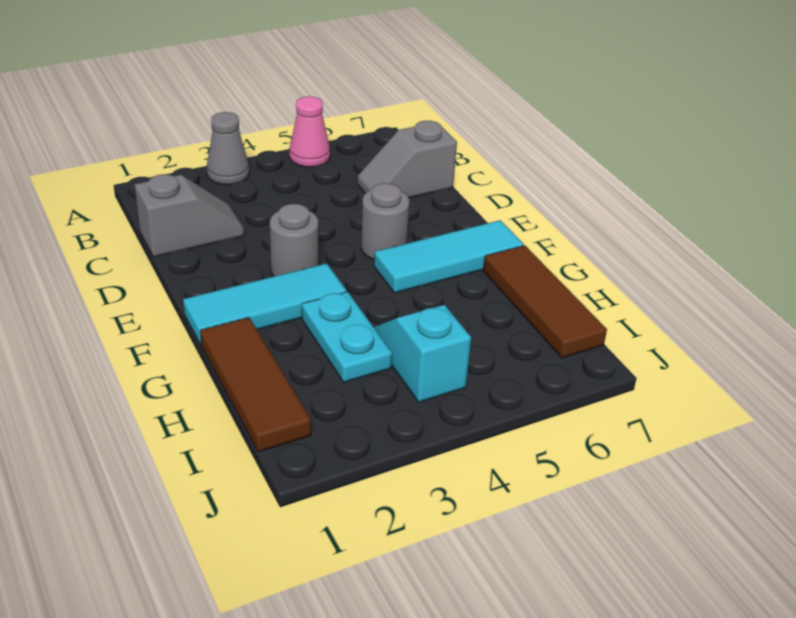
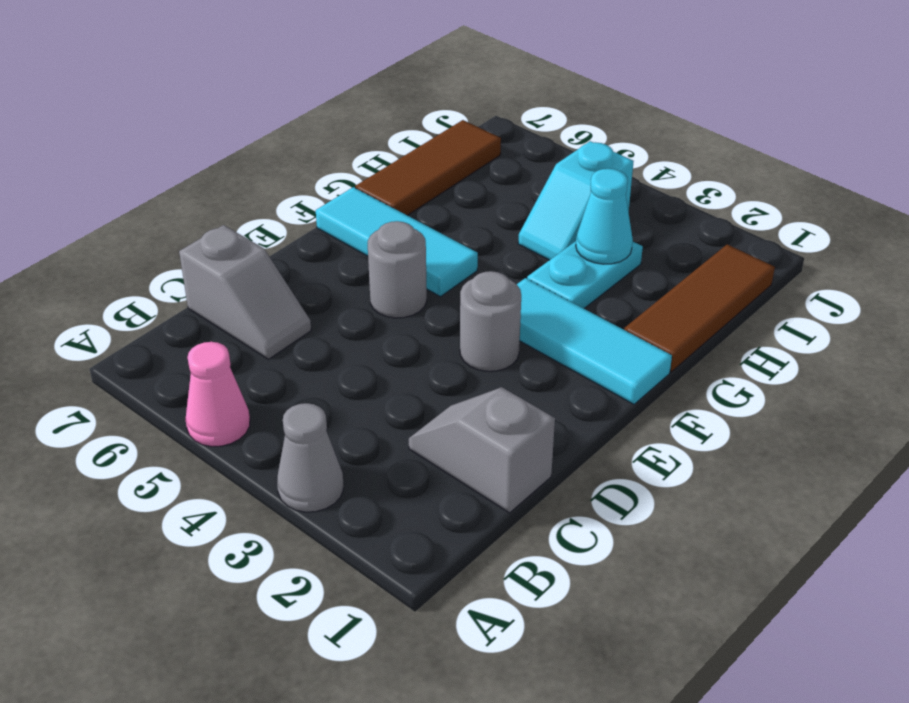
none -> cyan 1x1 cone [576,169,633,264]

